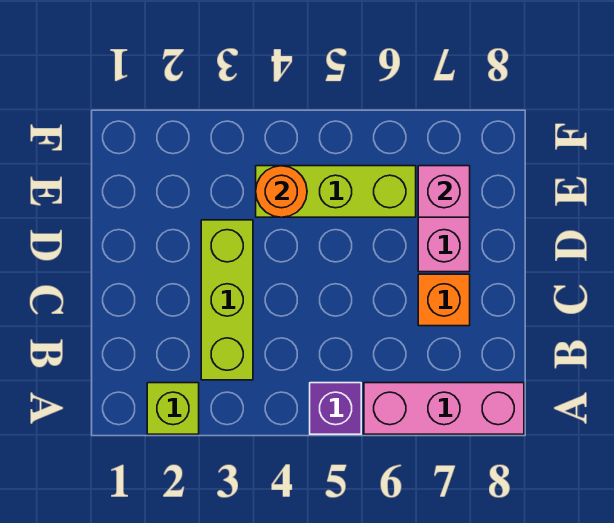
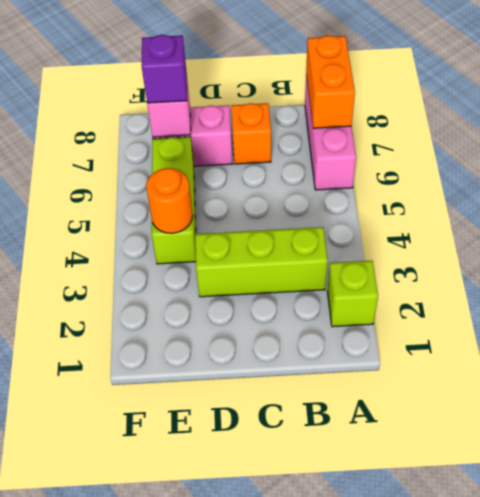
purple 1x1 brick [310,383,361,434] -> purple 1x1 brick moved to [142,35,187,103]
none -> orange 1x2 brick [306,36,355,128]

